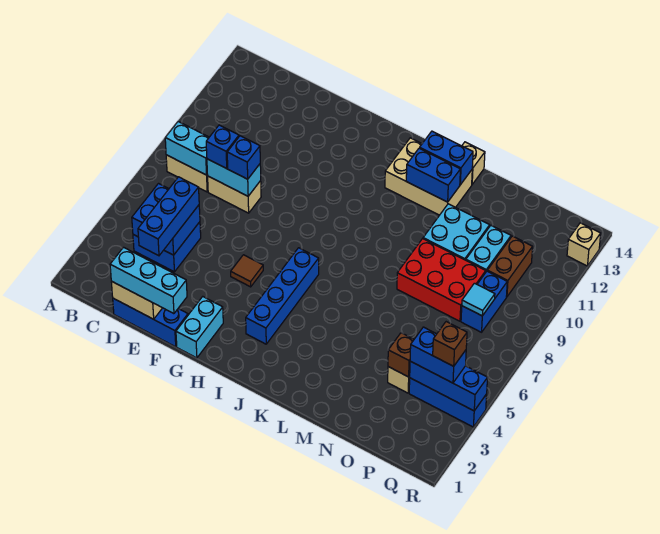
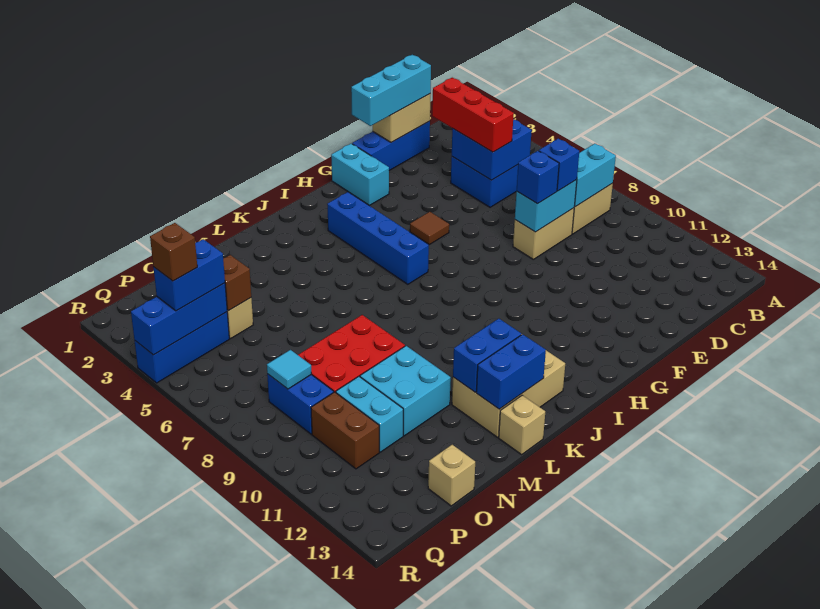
blue 1x3 brick [138,177,199,256] -> red 1x3 brick [432,78,514,152]
tan 1x1 brick [567,223,601,266] -> tan 1x1 brick moved to [428,445,475,506]

